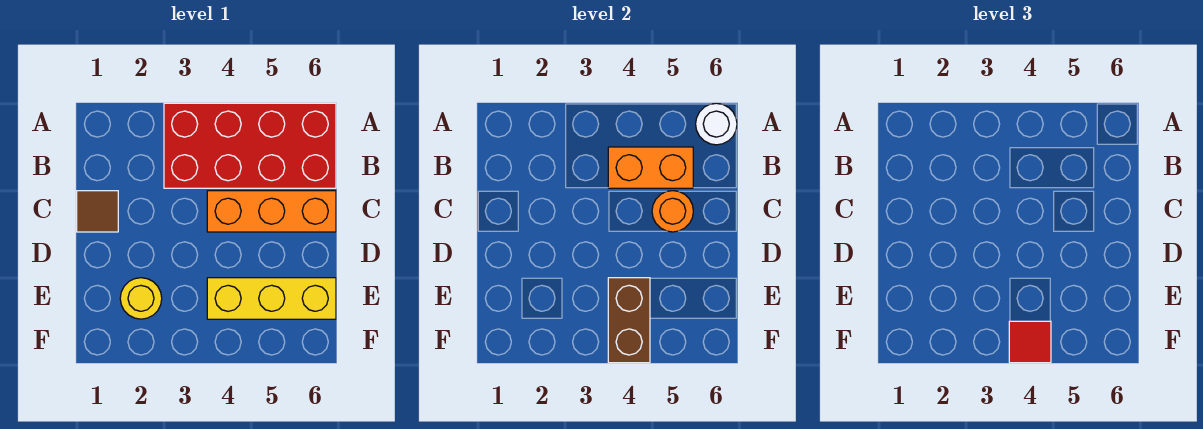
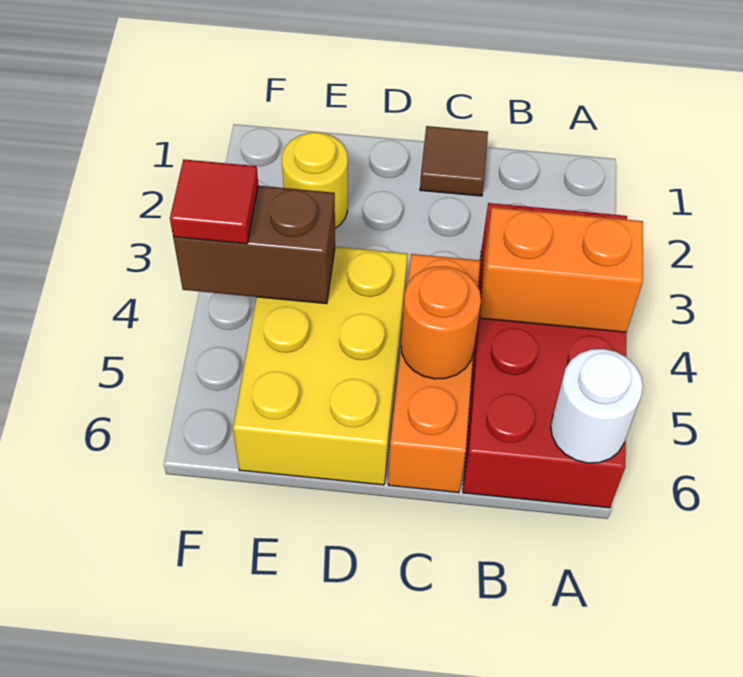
orange 1x2 brick [608,147,693,188] -> orange 1x2 brick turned to [480,207,643,332]
yellow 1x3 brick [207,278,336,319] -> yellow 2x3 brick [233,247,408,485]

